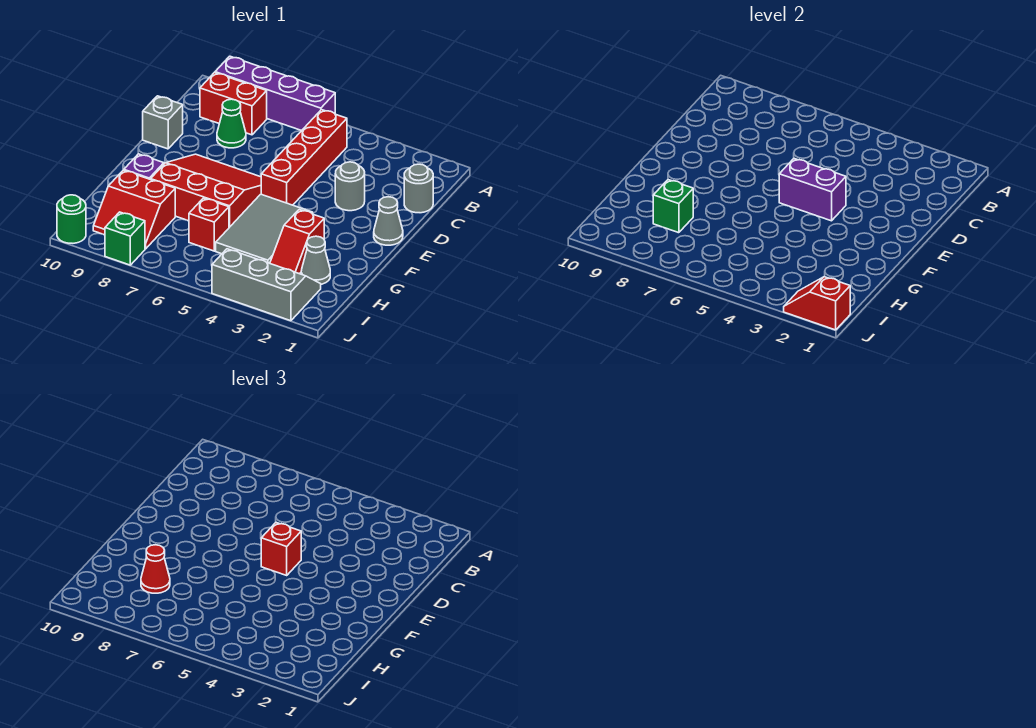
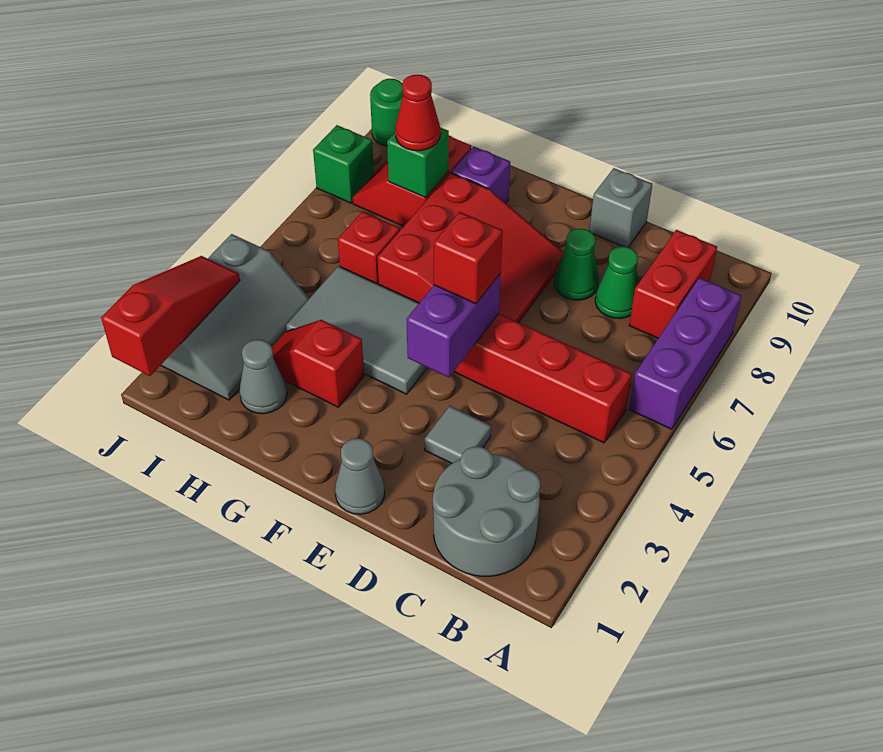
purple 1x4 brick [215,56,335,131] -> purple 1x3 brick [629,278,742,429]
grey 1x1 round brick [404,164,433,213] -> grey 2x2 round brick [433,446,540,576]
grey 1x1 round brick [335,162,365,211] -> grey 1x1 tile [425,406,491,464]
none -> green 1x1 cone [554,229,599,300]
red 1x2 slope [784,277,850,330] -> red 1x3 slope [101,256,240,376]

